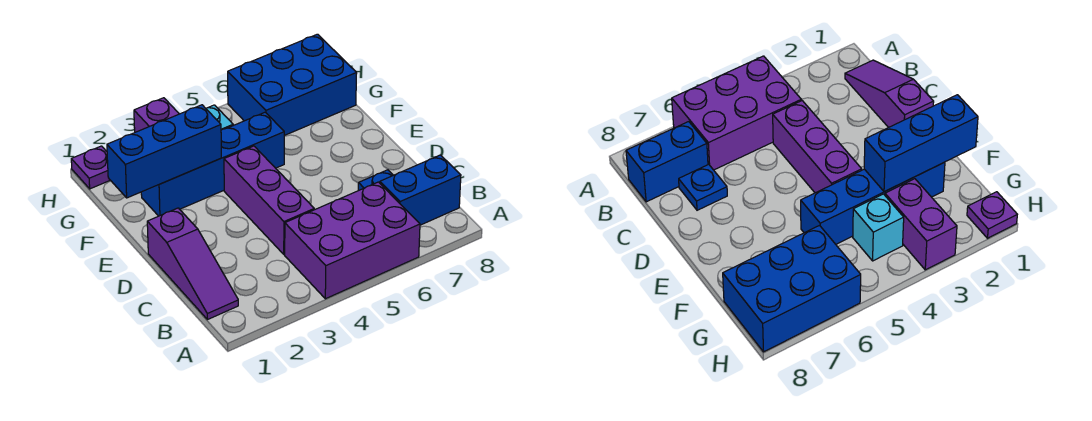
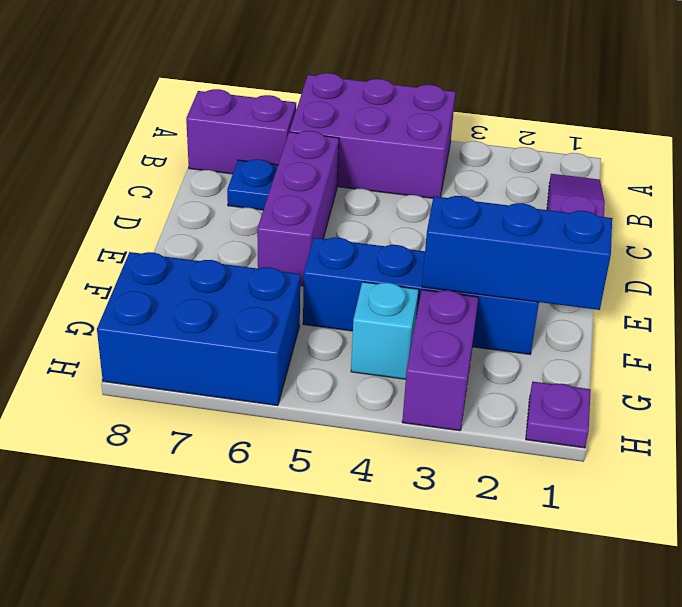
blue 1x2 brick [380,155,461,225] -> purple 1x2 brick [186,89,296,174]
purple 1x3 brick [224,146,314,254] -> purple 1x3 brick moved to [257,131,339,286]

